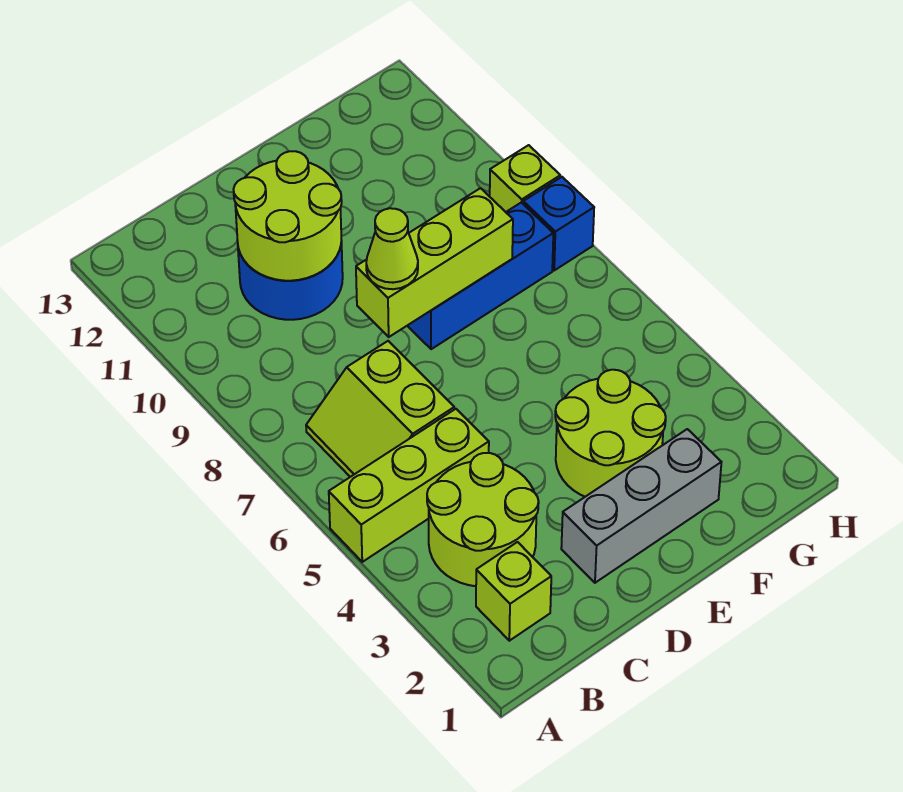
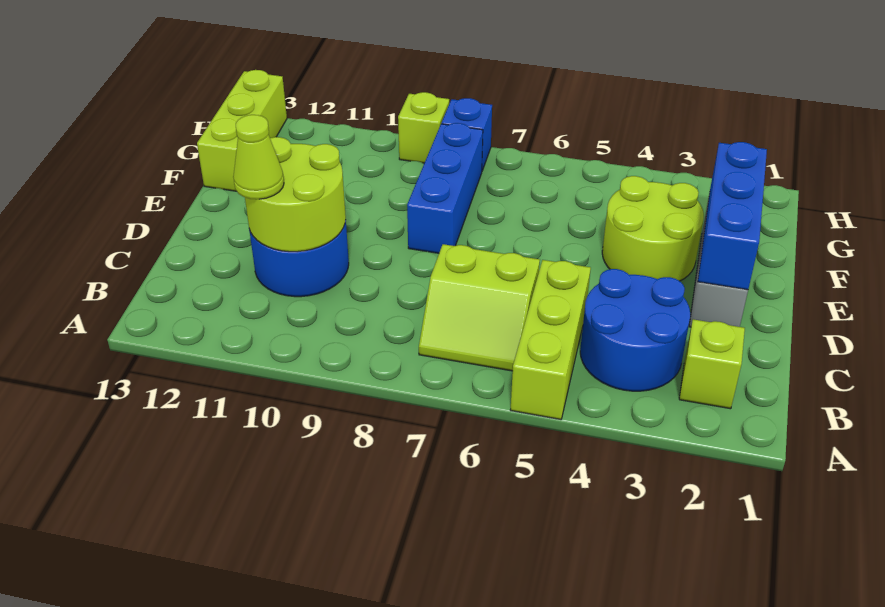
lime 2x2 round brick [427,453,539,586] -> blue 2x2 round brick [580,269,690,391]
none -> blue 1x3 brick [698,142,767,290]
lime 1x3 brick [356,188,513,337] -> lime 1x3 brick moved to [197,70,287,191]
lime 1x1 cone [366,208,418,289] -> lime 1x1 cone moved to [233,115,284,199]

